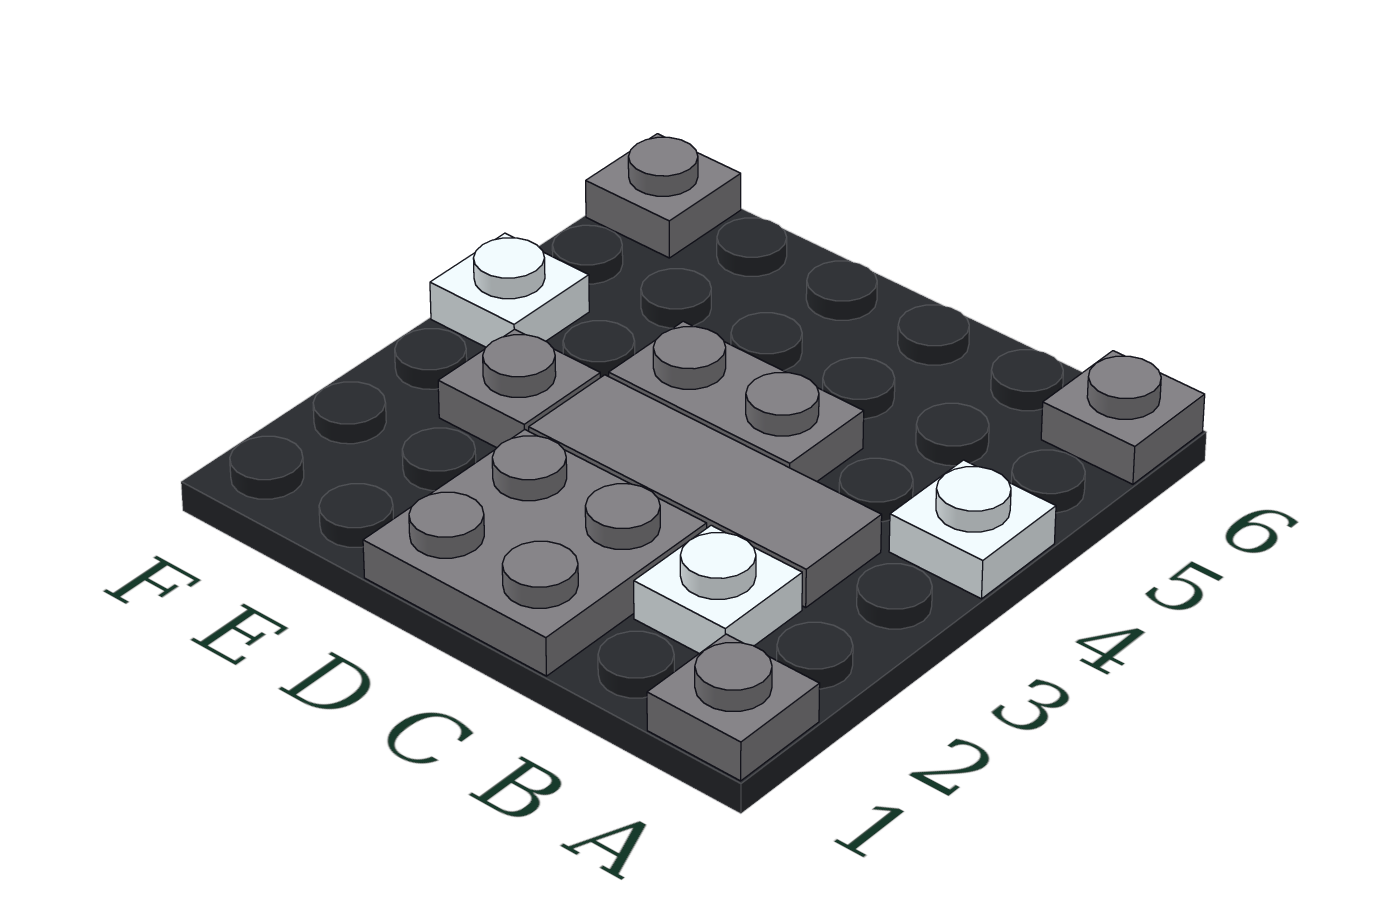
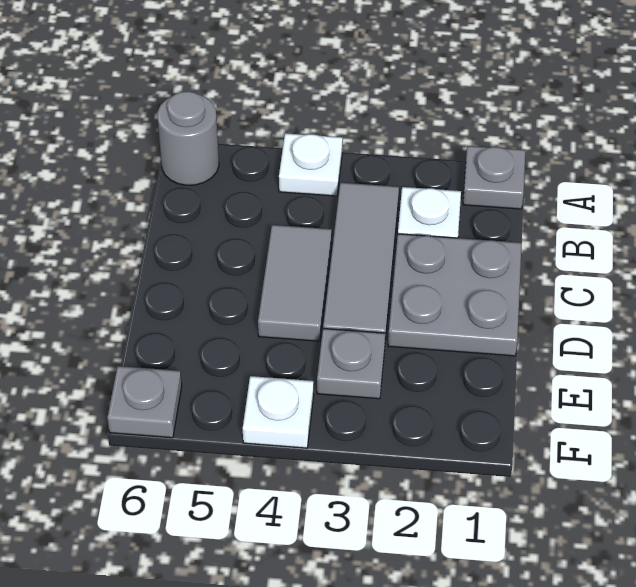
grey 1x1 plate [1041,351,1205,484] -> grey 1x1 round brick [157,91,219,185]
grey 1x2 plate [609,321,864,481] -> grey 1x2 tile [258,225,332,341]

